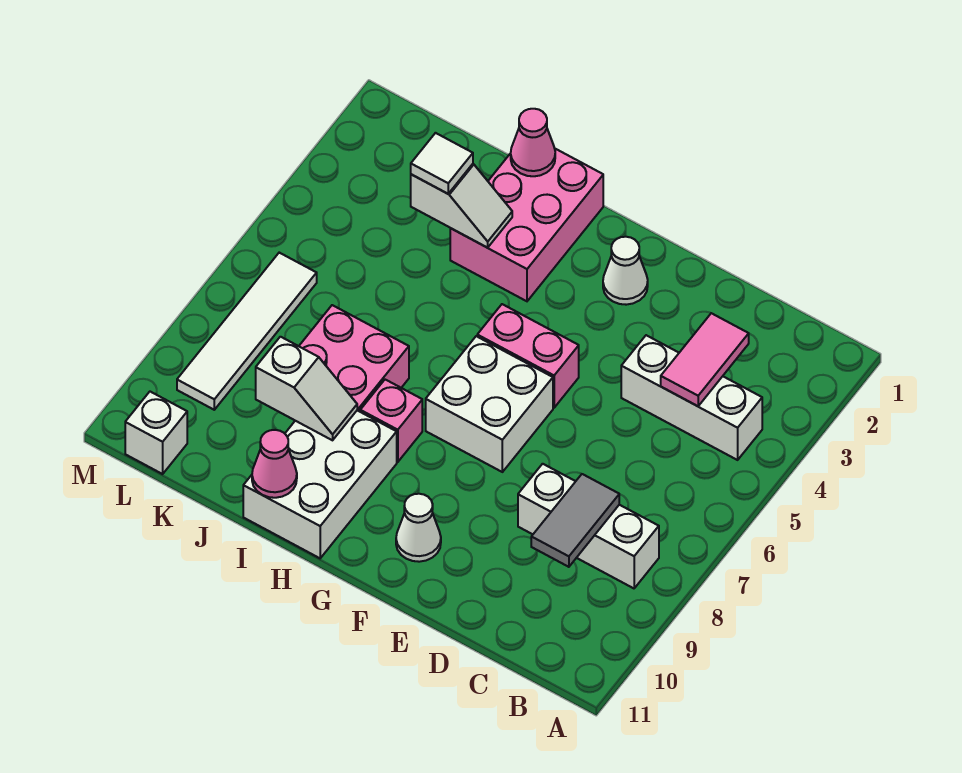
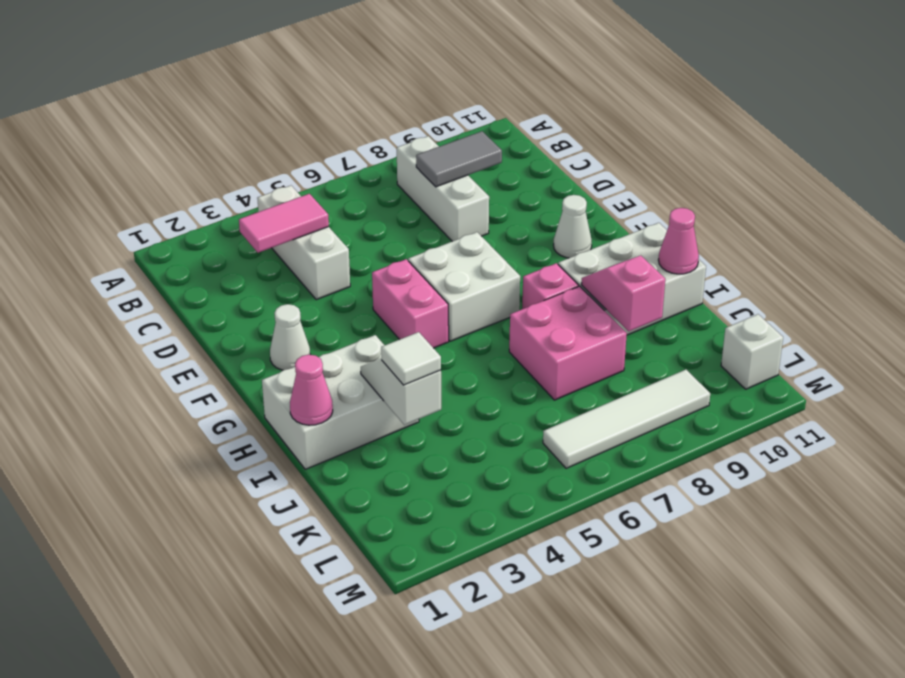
pink 2x3 brick [450,149,603,301] -> white 2x3 brick [262,335,419,469]
white 1x2 slope [256,337,357,440] -> pink 1x2 slope [581,256,665,332]

